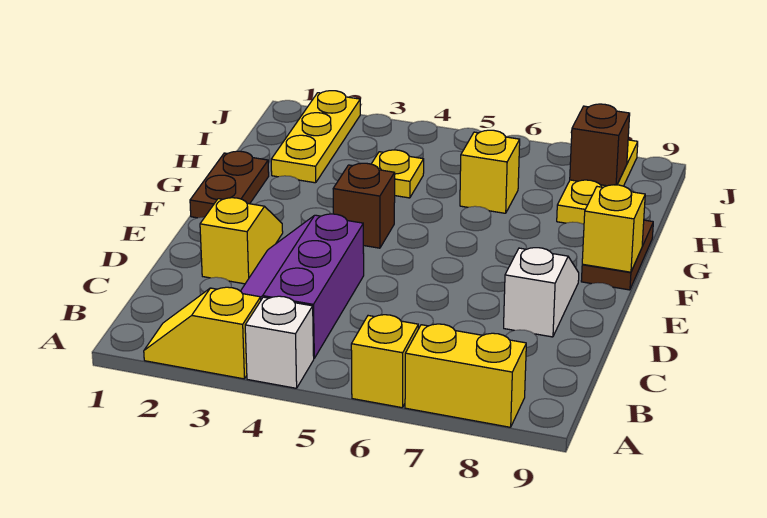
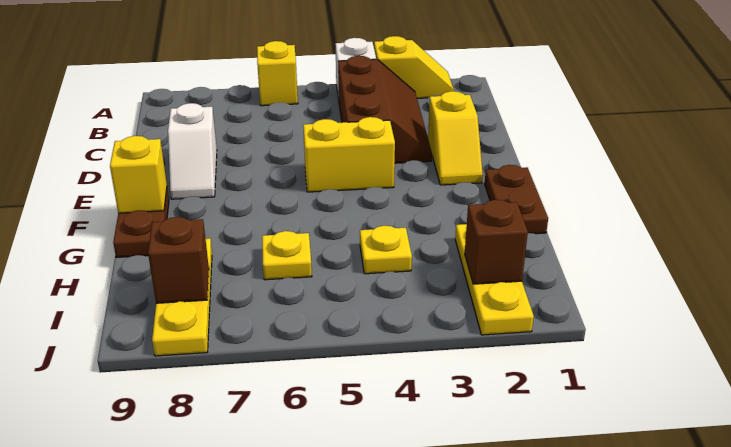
yellow 1x2 brick [405,324,526,427] -> yellow 1x2 brick moved to [303,117,395,192]
purple 2x3 slope [241,214,364,358] -> brown 2x3 slope [338,56,432,163]
brown 1x1 brick [333,163,395,248] -> brown 1x1 brick moved to [465,200,528,284]
yellow 1x1 brick [460,130,520,213] -> yellow 1x1 plate [262,231,312,280]

